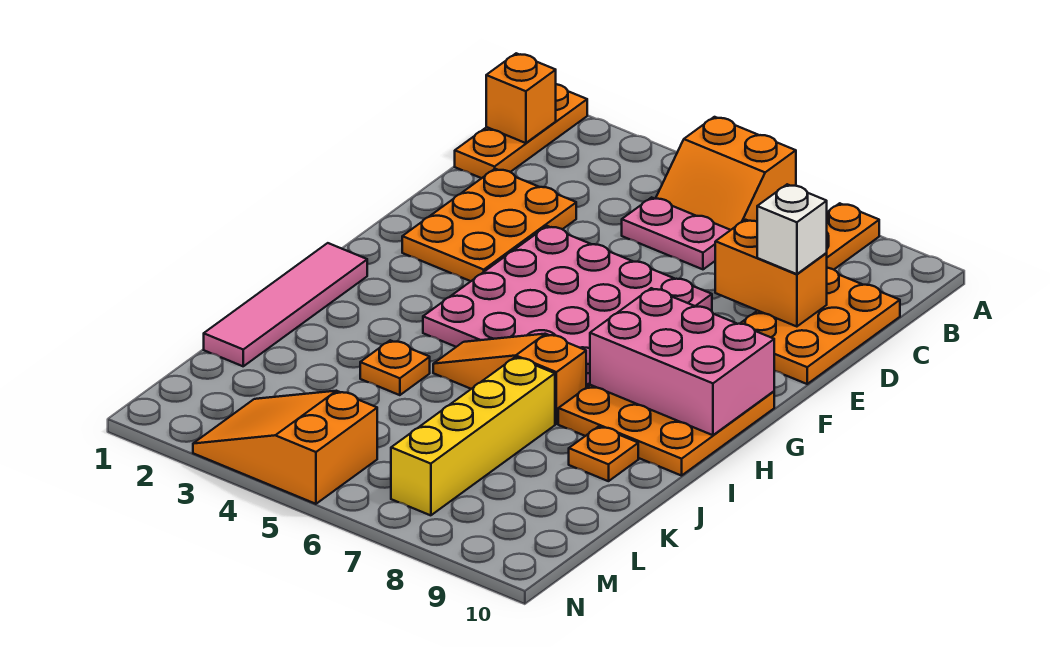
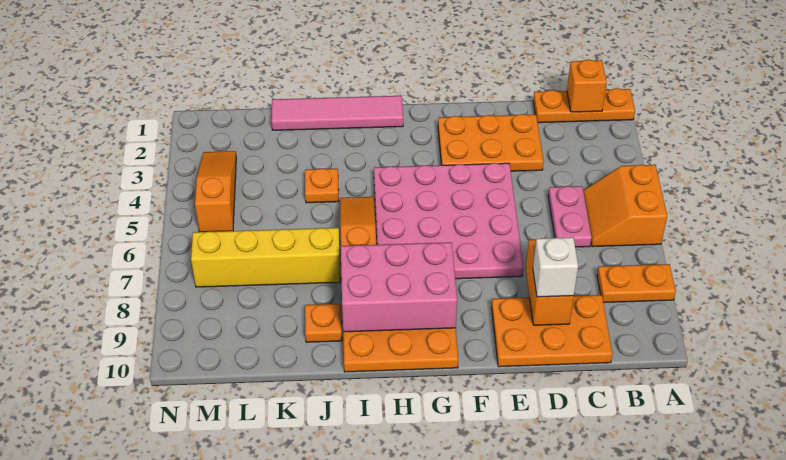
pink 2x3 brick [590,288,774,435] -> pink 2x3 brick turned to [341,242,457,332]
orange 2x3 slope [193,391,377,504] -> orange 1x3 slope [195,151,236,232]

